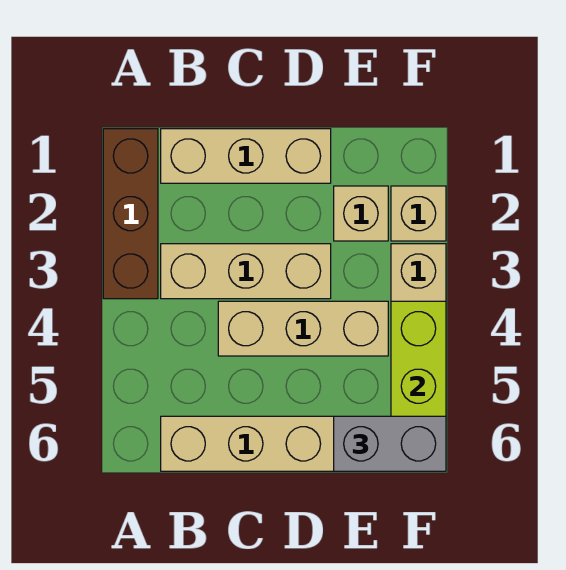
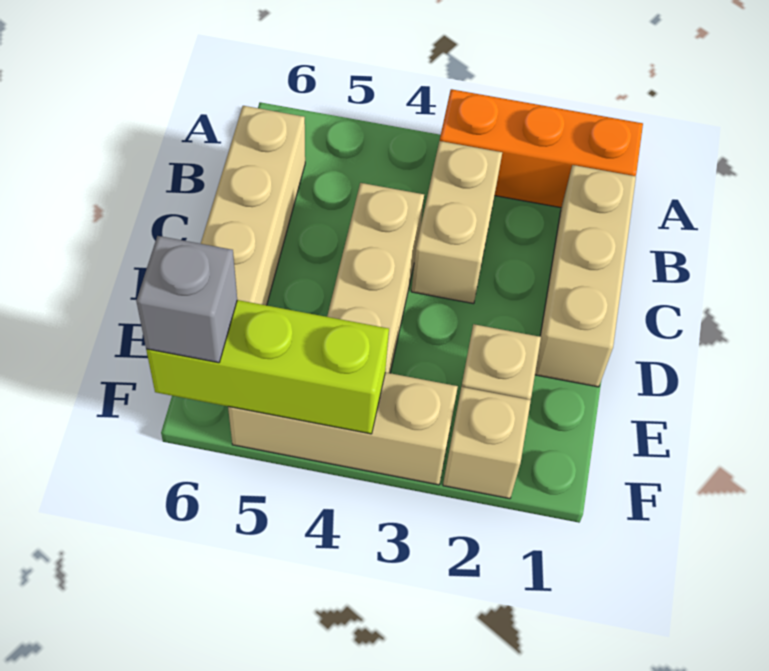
brown 1x3 brick [103,129,158,299] -> orange 1x3 brick [440,89,643,208]
tan 1x3 brick [161,244,331,299] -> tan 1x2 brick [411,141,502,304]
grey 1x2 brick [334,416,446,471] -> grey 1x1 brick [136,236,237,363]

